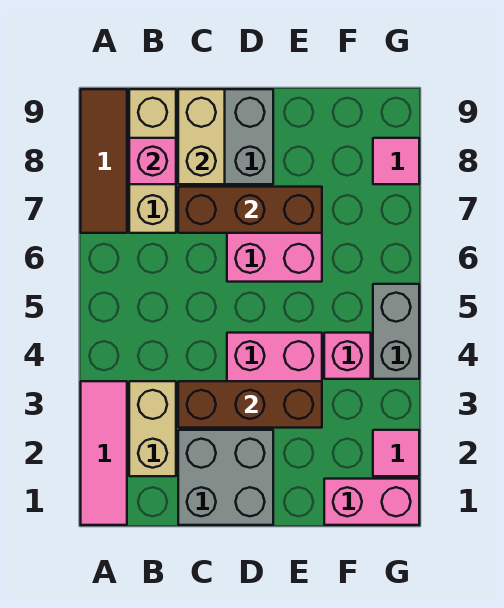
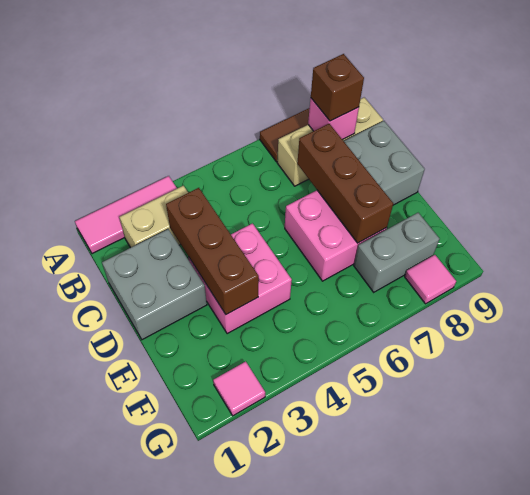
none -> brown 1x1 brick [311,54,364,121]
tan 1x2 brick [178,89,225,184] -> none
pink 1x2 brick [324,479,419,525] -> none
pink 1x1 brick [324,333,371,379] -> none
grey 1x2 brick [373,284,419,379] -> grey 1x2 brick moved to [354,213,440,292]

